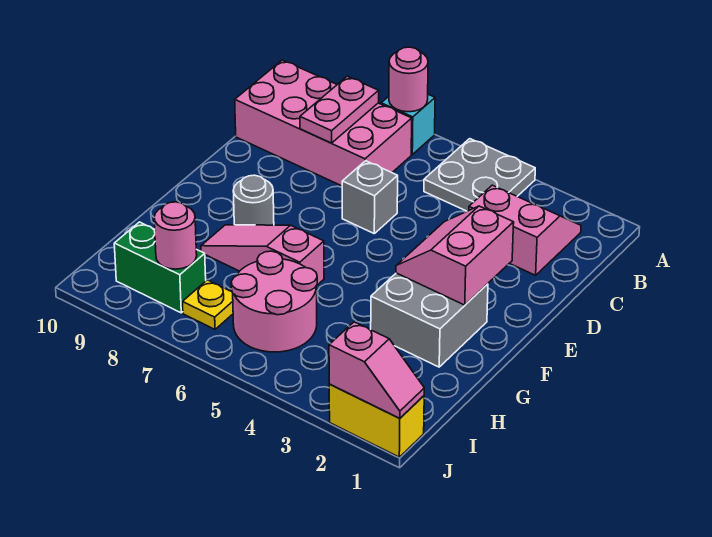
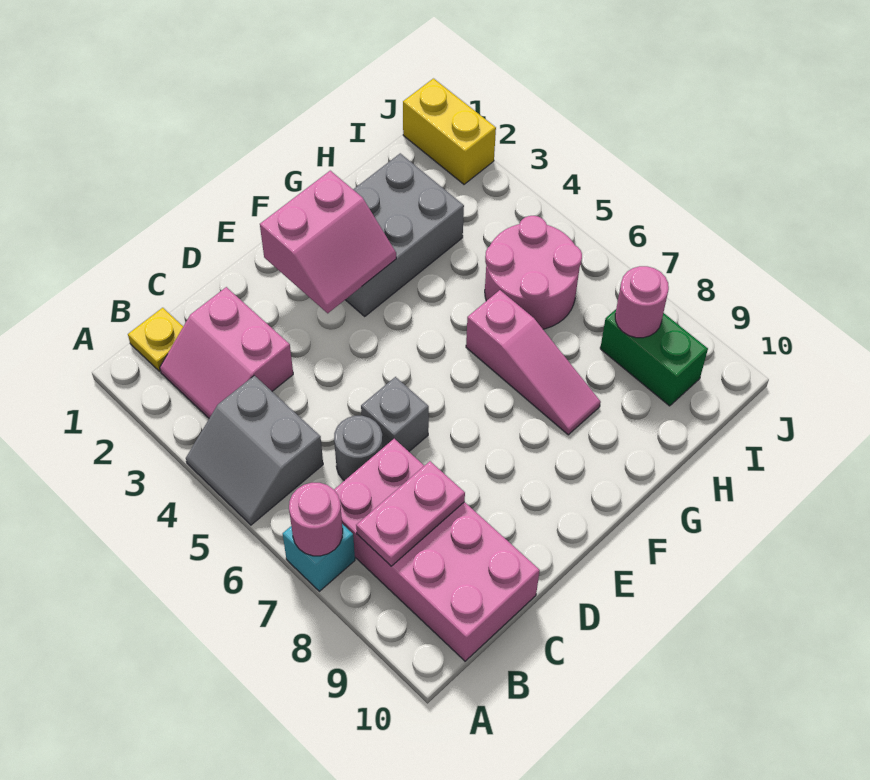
grey 2x2 plate [424,139,535,211] -> grey 2x2 slope [186,375,323,525]
grey 2x2 brick [371,273,488,367] -> grey 2x3 brick [345,153,464,316]
grey 1x1 round brick [233,175,274,225] -> grey 1x1 round brick moved to [334,416,383,481]
yellow 1x1 plate [183,280,233,329] -> yellow 1x1 plate moved to [128,308,183,371]
pink 1x2 slope [329,322,424,418] -> none

